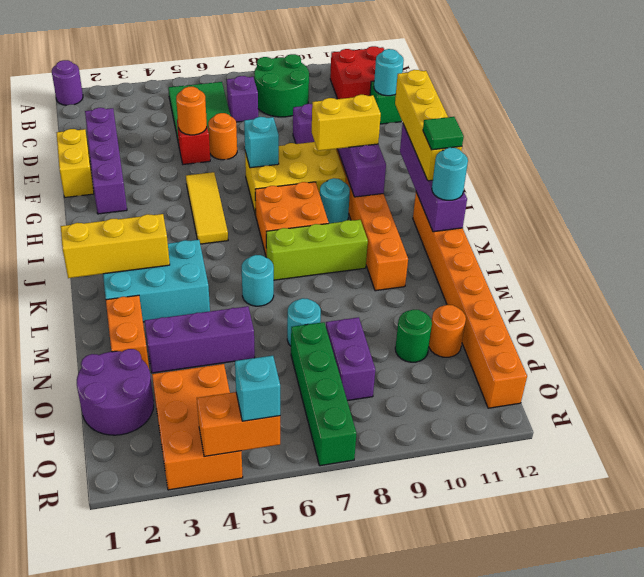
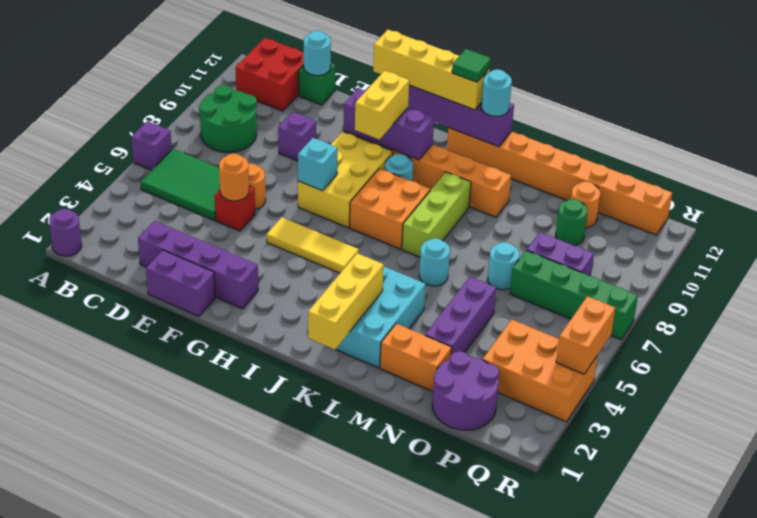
purple 1x1 brick [227,76,258,122] -> purple 1x1 brick moved to [131,121,172,170]
yellow 1x2 brick [57,129,94,197] -> purple 1x2 brick [146,250,215,316]
cyan 1x1 brick [235,356,280,421] -> none

